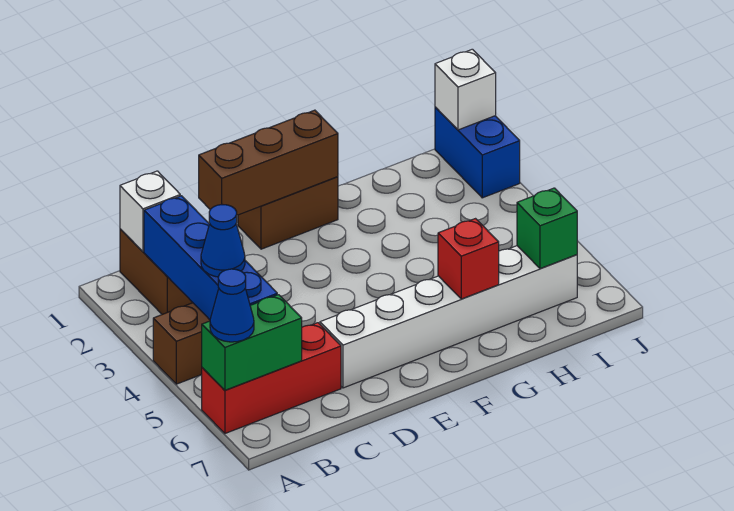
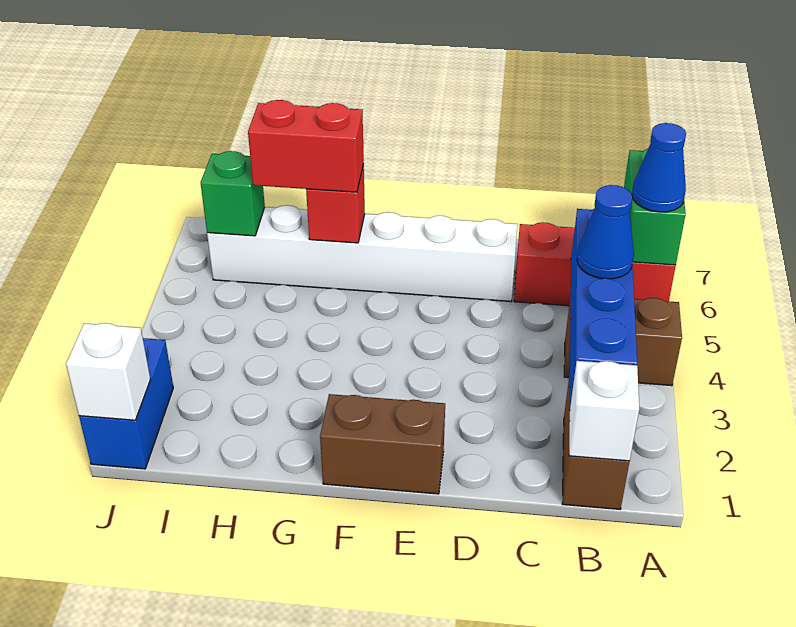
green 1x2 brick [202,295,302,390] -> green 1x2 brick turned to [624,149,686,265]
brown 1x3 brick [199,110,338,215] -> none
none -> red 1x2 brick [248,100,364,192]

